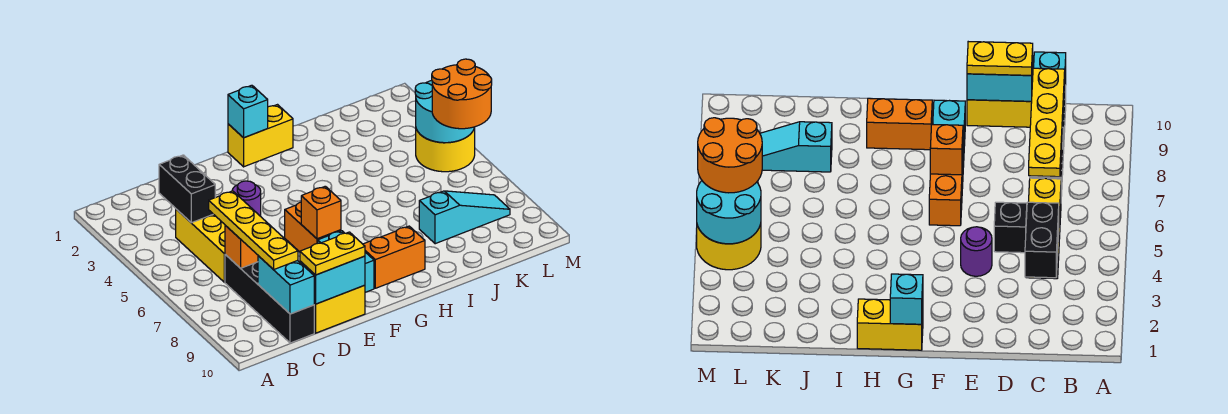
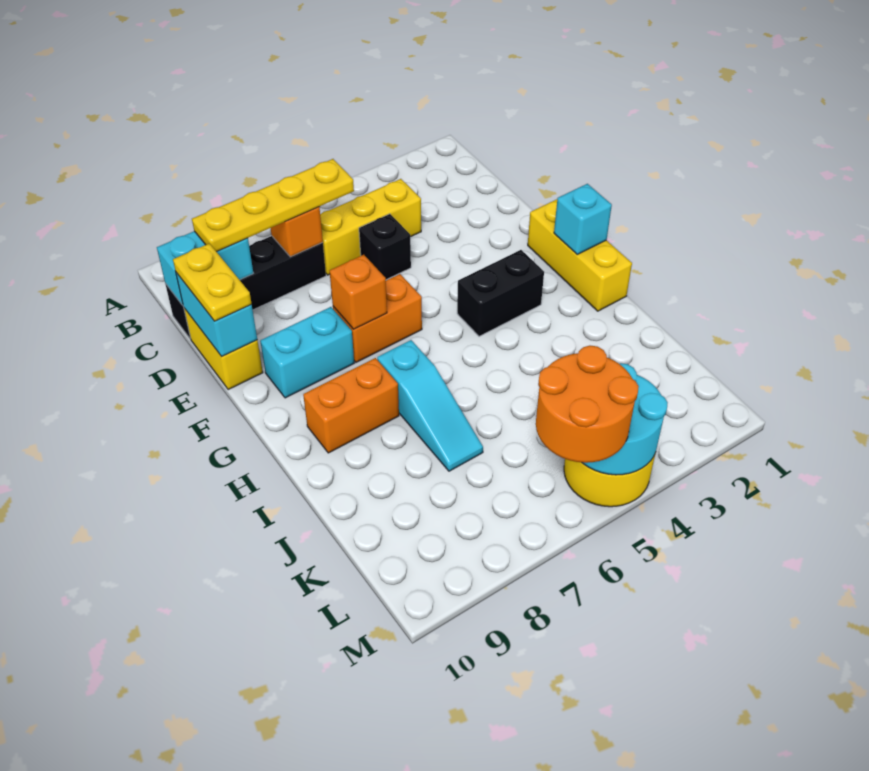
black 1x2 brick [159,155,215,223] -> black 1x2 brick moved to [457,250,544,336]
purple 1x1 round brick [232,181,261,216] -> none
yellow 1x2 brick [228,105,293,167] -> yellow 1x3 brick [528,199,632,311]
orange 1x2 brick [363,226,425,288] -> orange 1x2 brick turned to [303,358,399,453]
cyan 1x3 slope [419,191,510,244] -> cyan 1x3 slope moved to [377,340,483,471]

